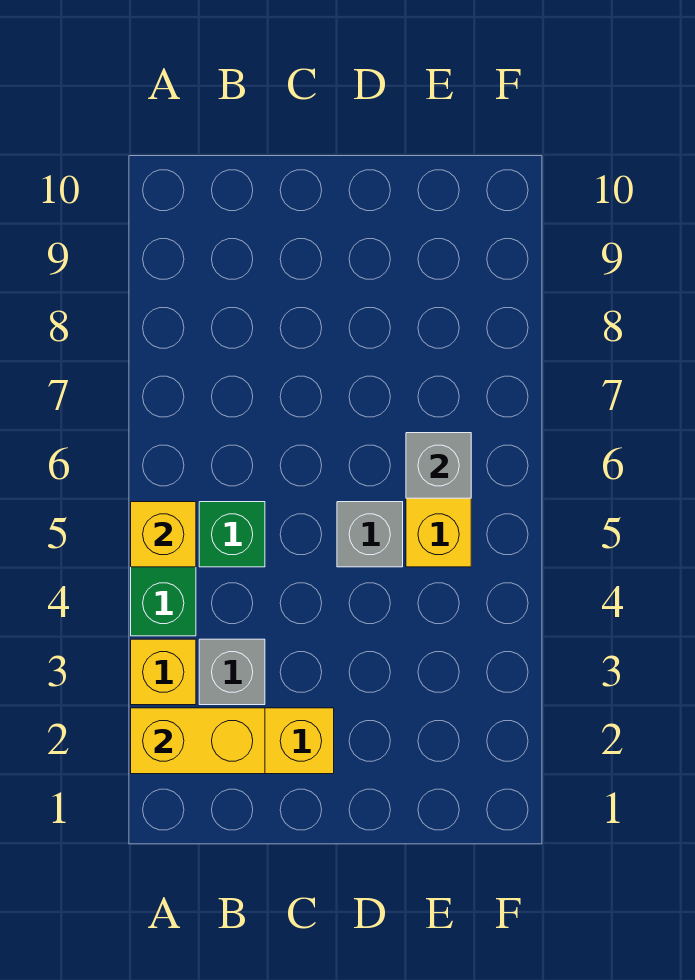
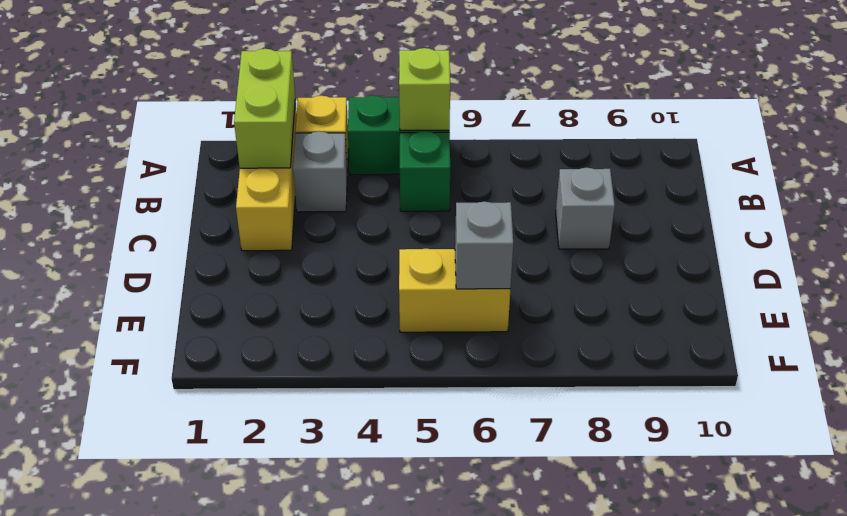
yellow 1x2 brick [131,708,265,774] -> lime 1x2 brick [234,49,295,168]
yellow 1x1 brick [131,502,196,567] -> lime 1x1 brick [399,48,450,130]
grey 1x1 brick [337,502,403,567] -> grey 1x1 brick moved to [556,168,615,249]

